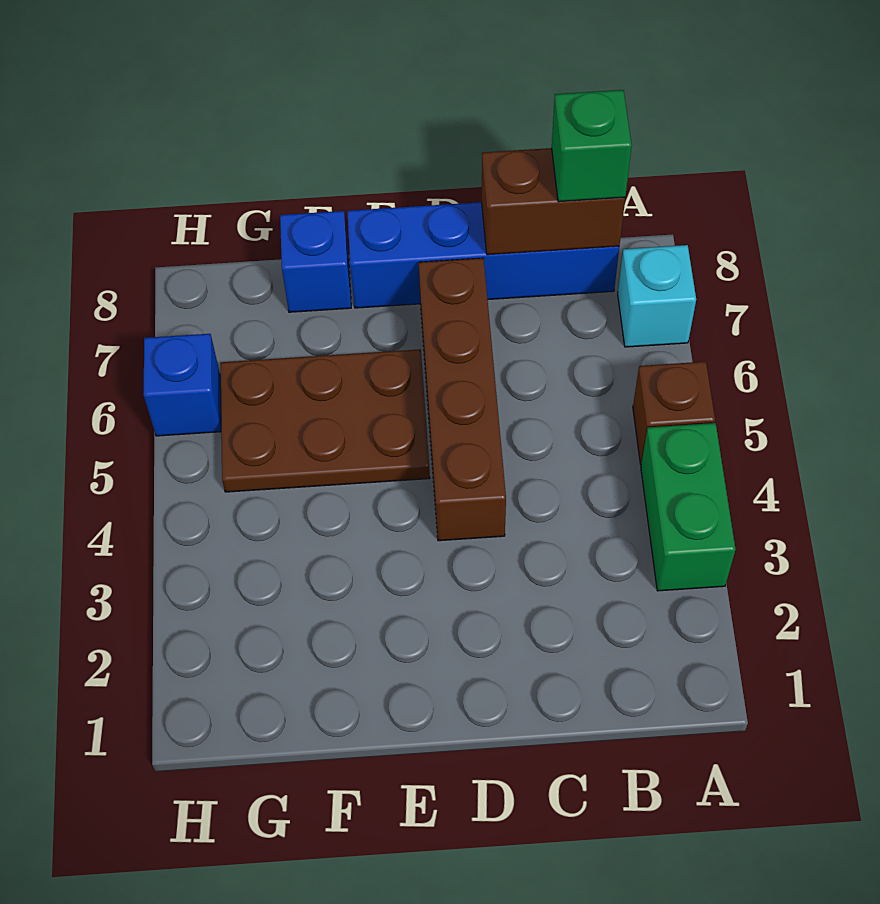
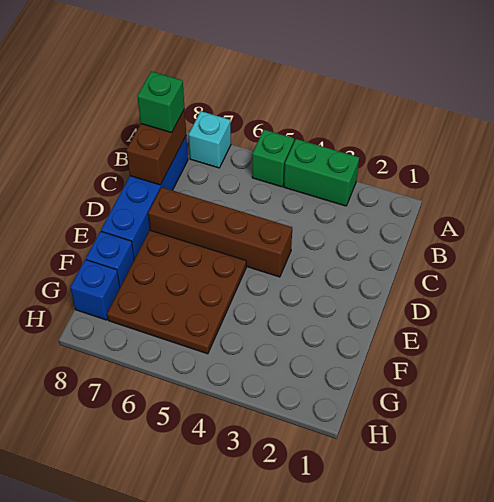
brown 1x1 brick [633,362,715,464] -> green 1x1 brick [252,130,294,187]
brown 2x3 plate [221,349,430,492] -> brown 3x3 plate [107,230,246,354]
blue 1x1 brick [144,334,221,436] -> blue 1x1 brick moved to [70,260,120,320]

